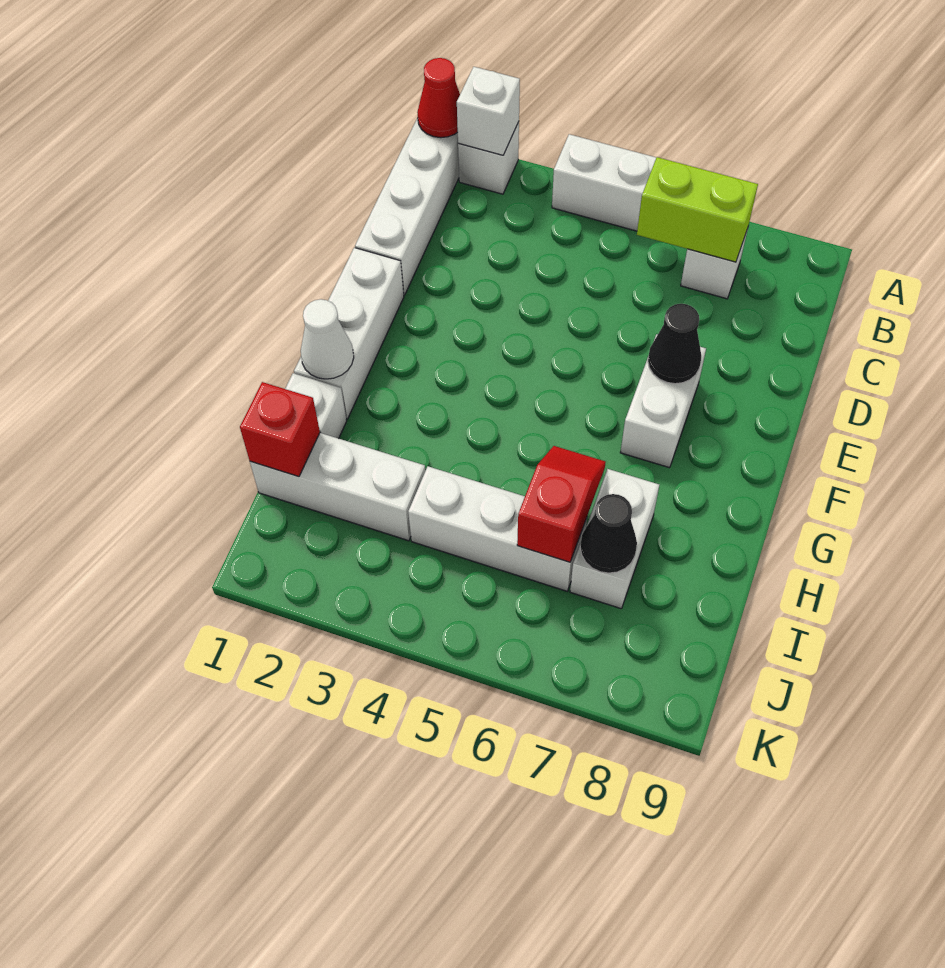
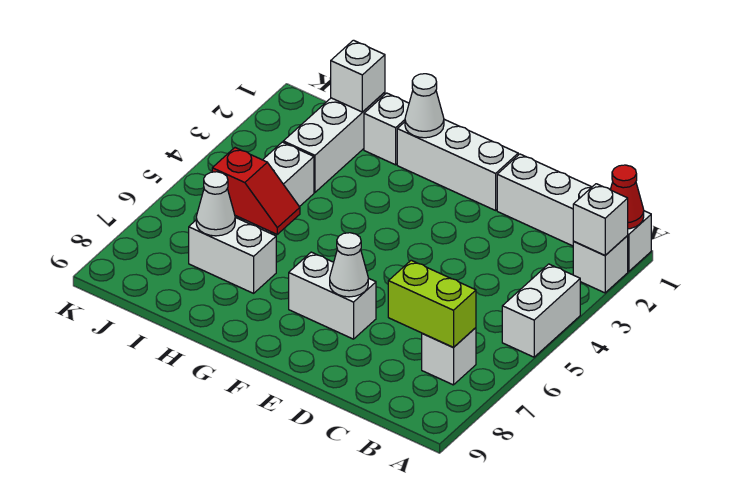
lime 1x2 brick [637,157,758,262] -> lime 1x2 brick turned to [388,260,476,348]
black 1x1 cone [648,304,701,384] -> white 1x1 cone [330,233,368,297]
red 1x1 brick [240,382,320,477] -> white 1x1 brick [331,40,385,112]
black 1x1 cone [580,494,637,573] -> white 1x1 cone [196,172,235,236]

